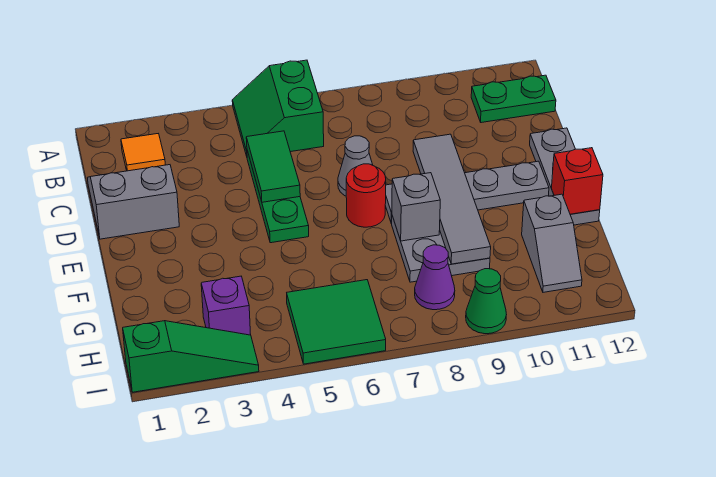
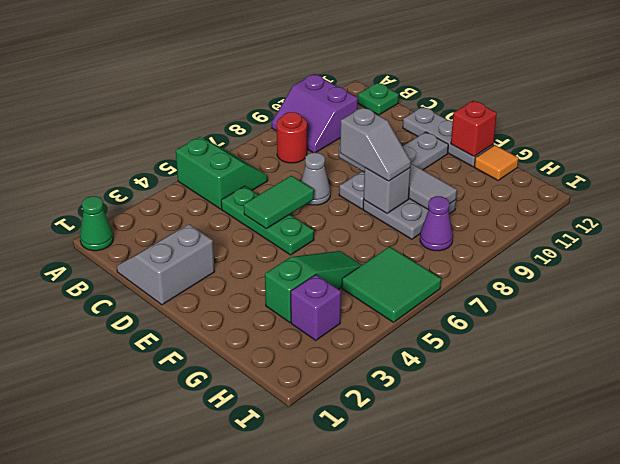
green 2x2 slope [232,60,324,156] -> green 2x2 slope turned to [176,137,268,209]
none -> purple 2x2 slope [272,74,358,153]
orange 1x1 tile [121,134,165,171] -> orange 1x1 tile moved to [474,145,519,180]
green 1x2 plate [471,75,556,123] -> green 1x1 plate [358,83,399,115]
green 1x2 tile [246,131,300,202] -> green 1x2 tile turned to [244,176,314,229]
red 1x1 round brick [346,164,386,227] -> red 1x1 round brick moved to [277,112,307,163]
grey 1x2 slope [522,194,582,292] -> grey 1x2 slope moved to [340,107,411,181]
green 1x3 slope [123,321,259,392] -> green 1x3 slope moved to [265,251,361,322]
green 1x1 cone [466,269,507,334] -> green 1x1 cone moved to [80,196,113,251]

